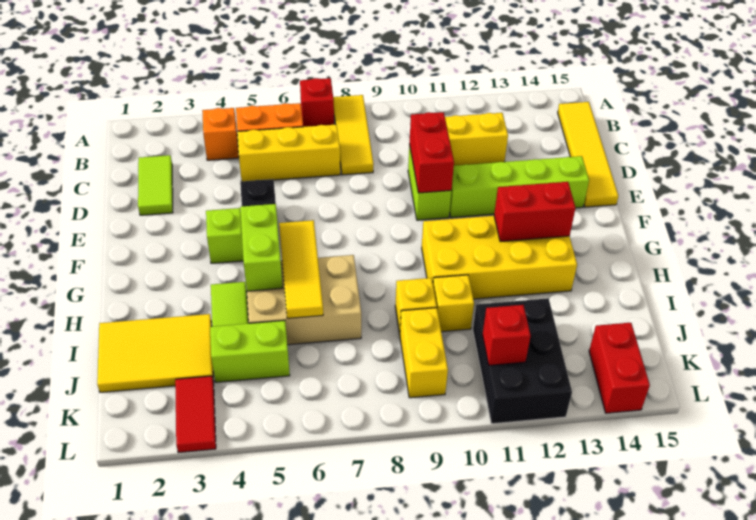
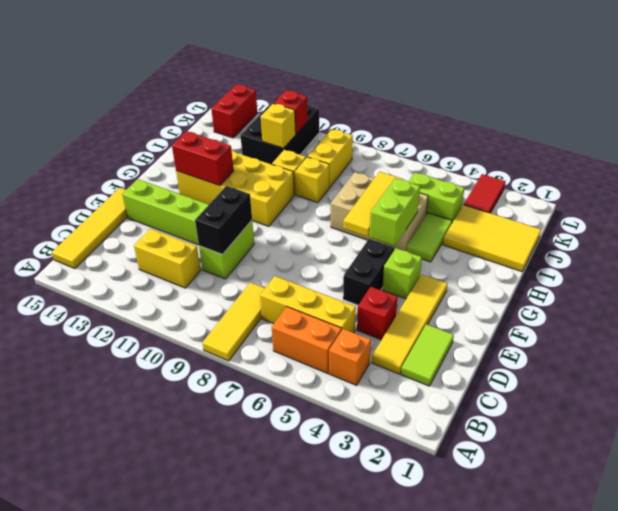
red 1x1 brick [300,78,334,127] -> red 1x1 brick moved to [357,287,398,340]
none -> yellow 1x4 tile [372,274,447,374]
red 1x2 brick [409,112,454,193] -> black 1x2 brick [195,186,252,255]
none -> yellow 1x1 brick [261,103,296,148]

